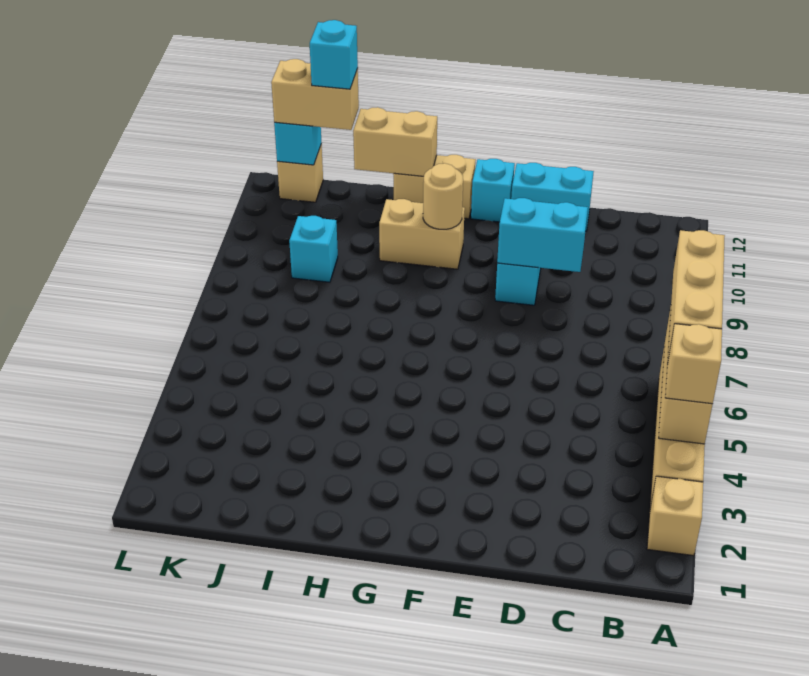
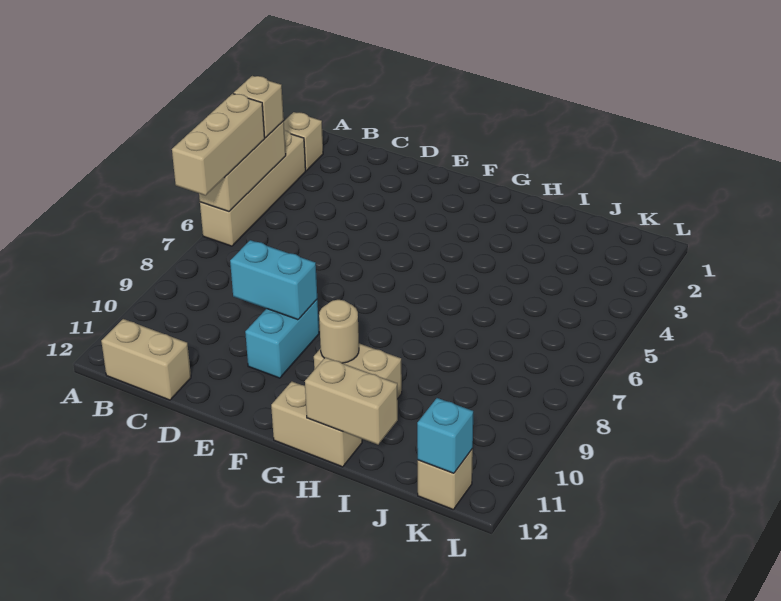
cyan 1x2 brick [511,163,594,231] -> none
cyan 1x1 brick [471,159,515,222] -> none
cyan 1x1 brick [289,216,338,282] -> none
tan 1x2 brick [271,59,359,130] -> tan 1x2 brick moved to [101,319,191,400]
cyan 1x1 brick [310,20,358,89] -> none

